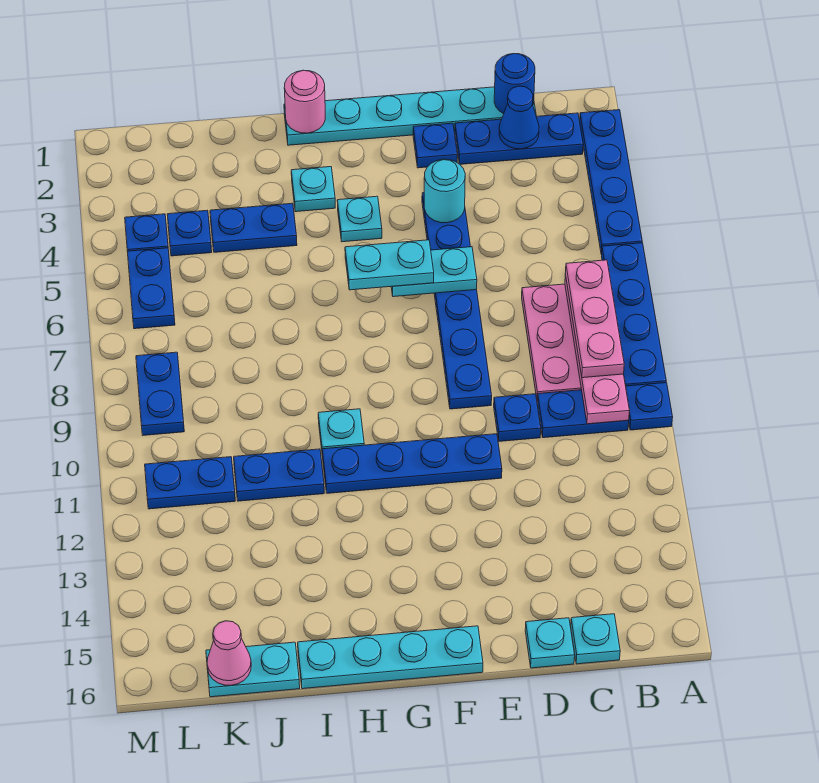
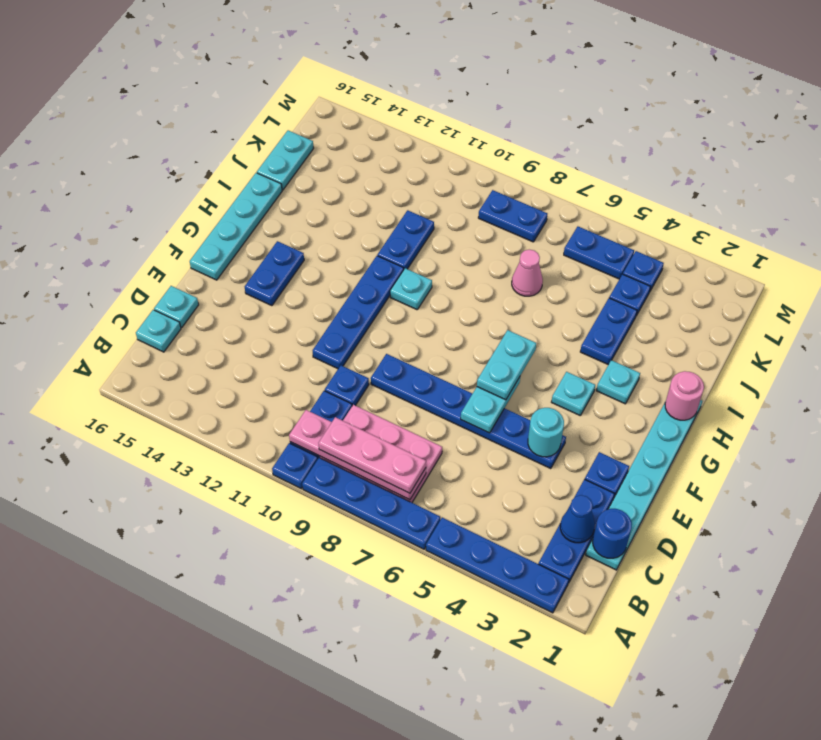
blue 1x2 plate [145,457,235,509] -> blue 1x2 plate moved to [245,241,304,306]
pink 1x1 cone [207,621,251,685] -> pink 1x1 cone moved to [512,250,543,296]

